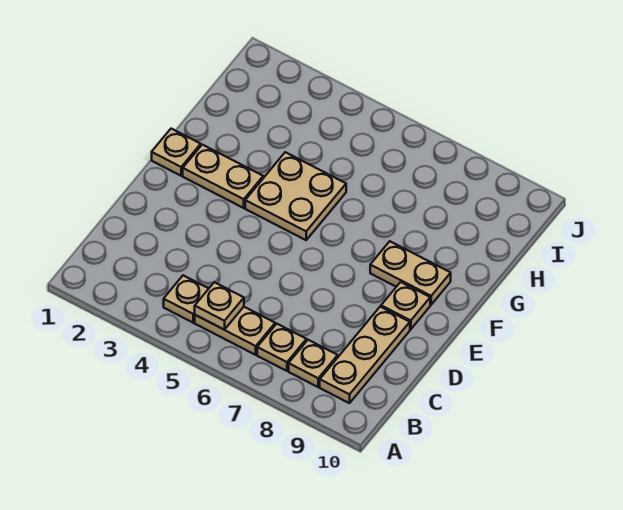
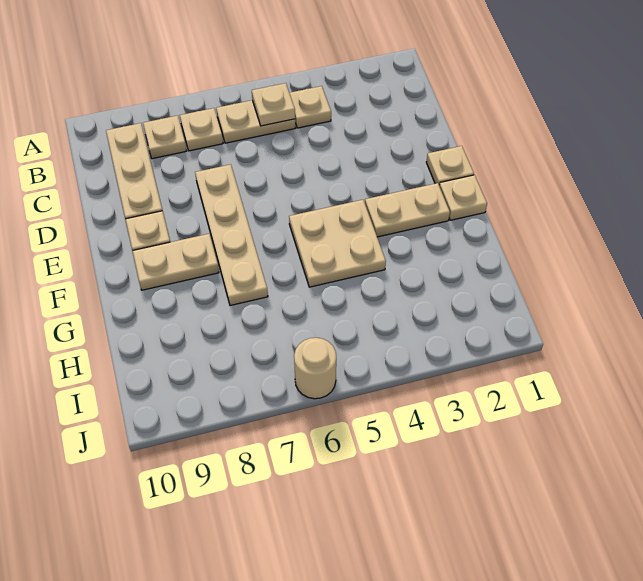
none -> tan 1x4 plate [195,164,268,306]
none -> tan 1x1 plate [426,146,474,184]
none -> tan 1x1 round brick [294,338,336,399]

